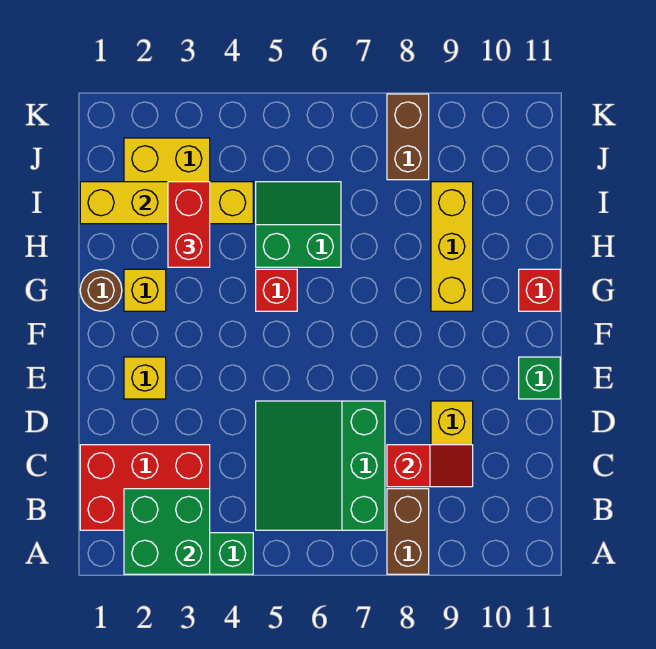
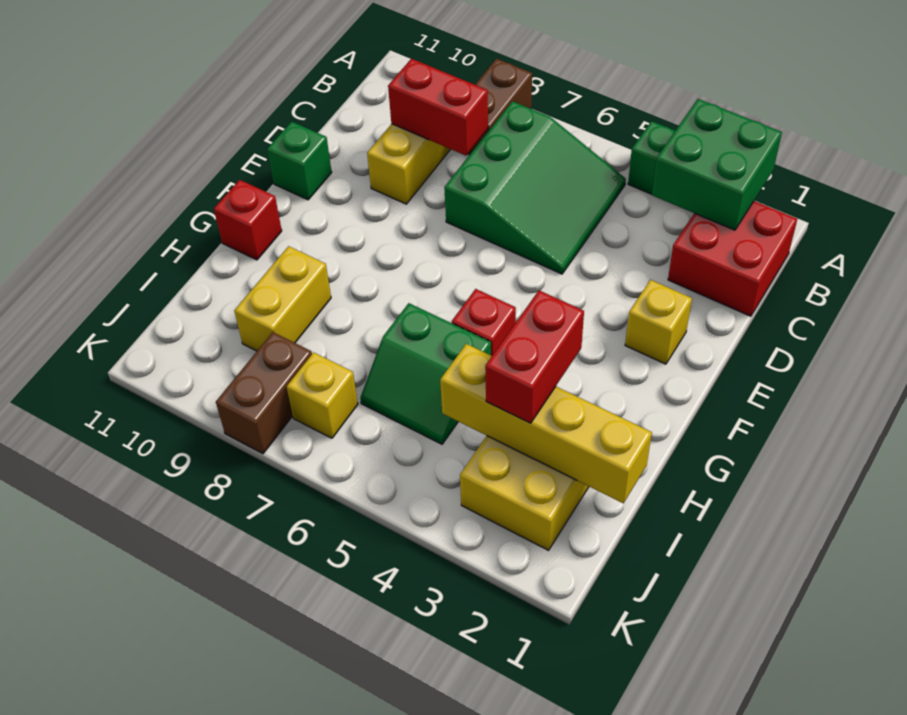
red 2x3 brick [80,445,210,530] -> red 2x2 brick [668,201,797,316]
red 1x2 slope [387,445,473,487] -> red 1x2 brick [388,59,488,156]
brown 1x1 round brick [80,270,122,311] -> none
yellow 1x1 brick [124,269,166,311] -> yellow 1x1 brick moved to [287,352,358,438]
yellow 1x3 brick [431,182,473,311] -> yellow 1x2 brick [234,246,331,351]

